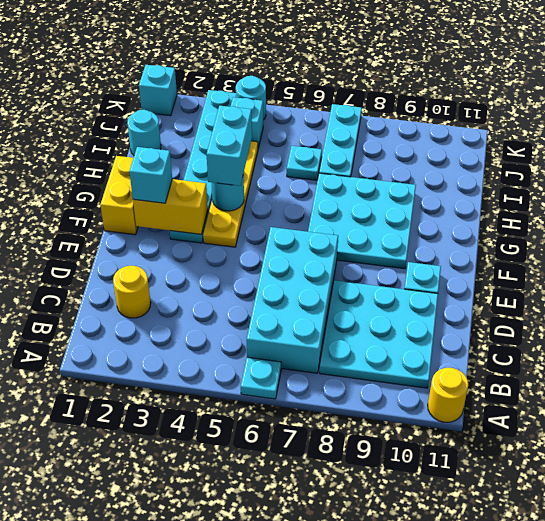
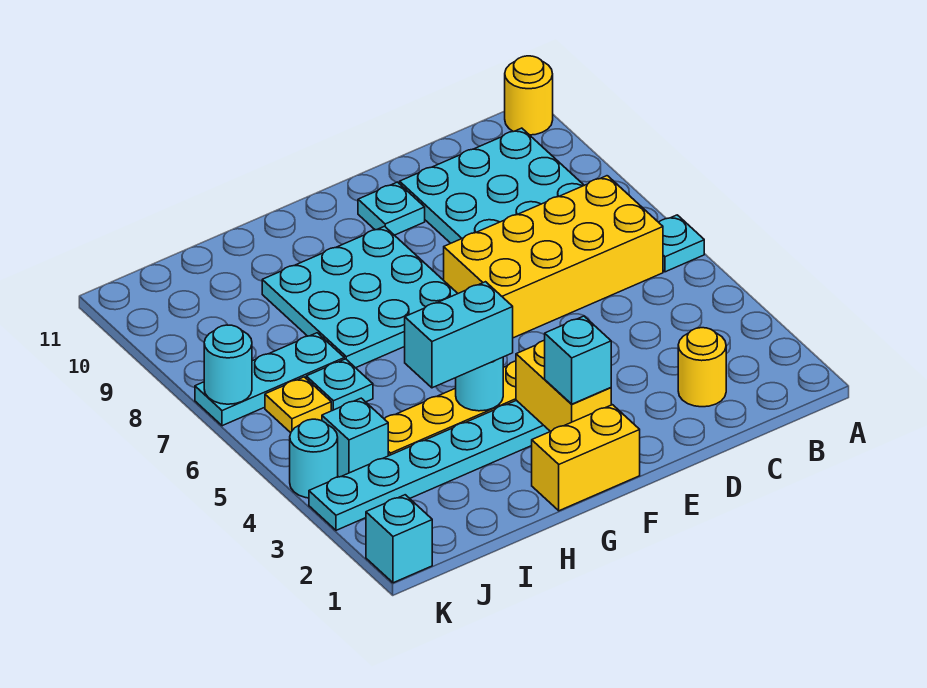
cyan 2x4 brick [247,227,338,373] -> yellow 2x4 brick [444,176,663,338]
cyan 1x1 round brick [127,110,161,155] -> cyan 1x1 round brick moved to [204,325,252,404]
none -> yellow 1x1 plate [265,377,331,433]

